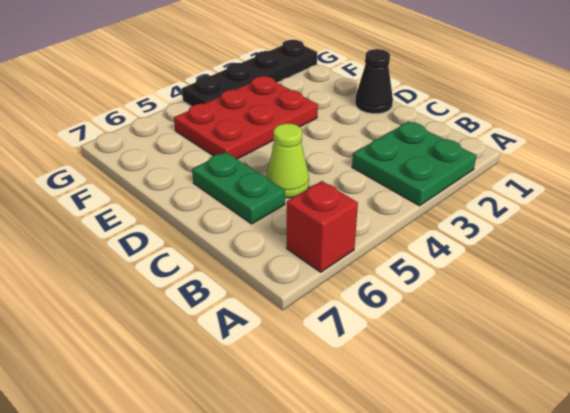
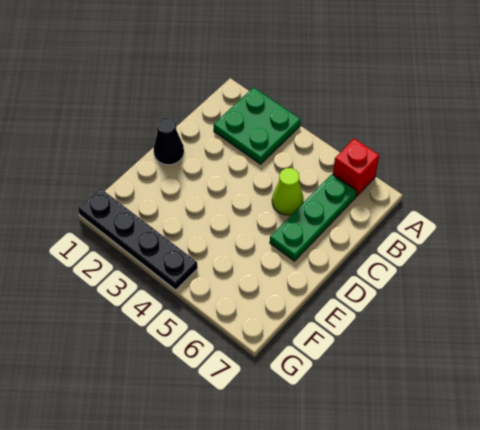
green 1x2 plate [192,152,285,224] -> green 1x3 plate [270,174,357,261]
red 2x3 plate [174,76,318,159] -> none

